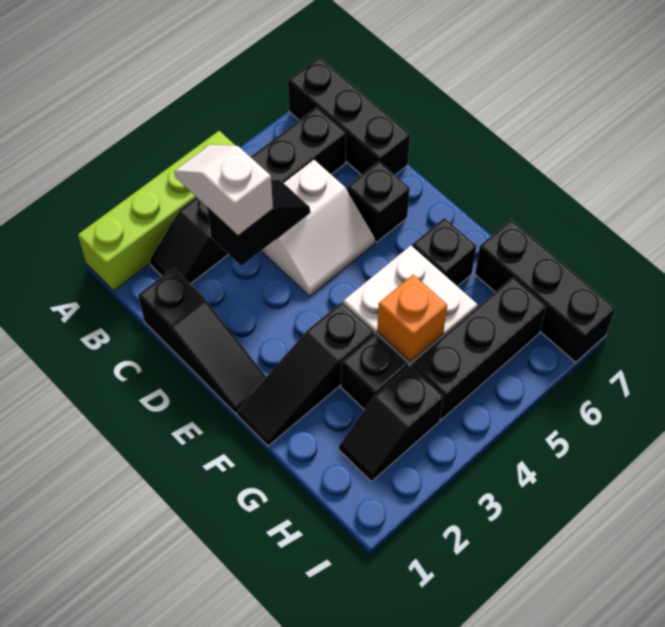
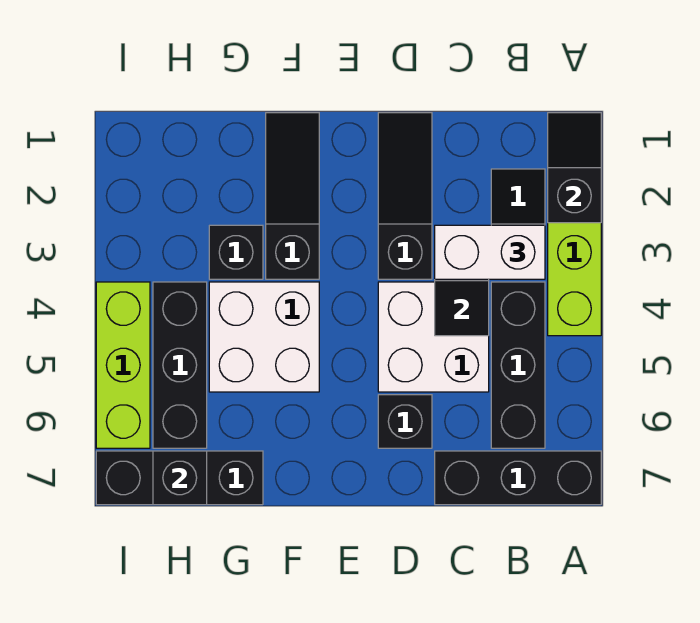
white 1x2 slope [174,145,273,236] -> white 1x2 brick [435,225,545,279]
black 1x3 slope [138,268,266,413] -> black 1x3 slope turned to [378,113,432,279]
white 2x2 slope [261,160,375,296] -> white 2x2 brick [378,282,489,392]
black 1x1 brick [412,218,476,286] -> black 1x1 brick moved to [153,451,207,505]
orange 1x1 brick [377,274,447,362] -> none
black 1x2 slope [339,366,444,481] -> black 1x2 slope moved to [548,113,601,223]
none -> lime 1x3 brick [96,282,150,448]

